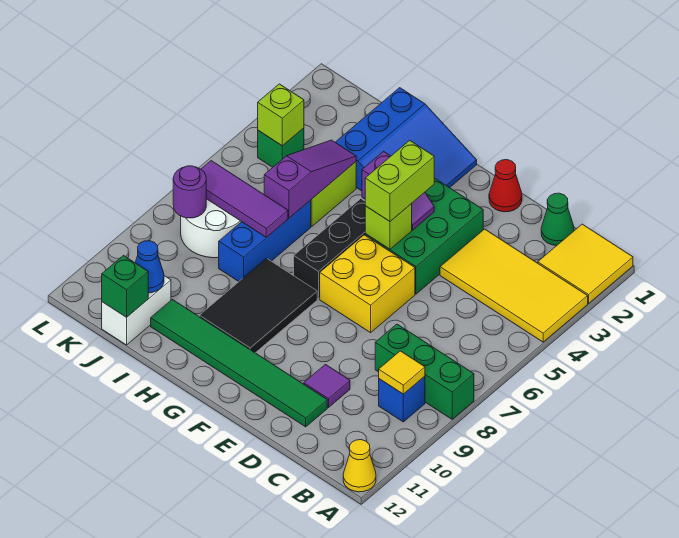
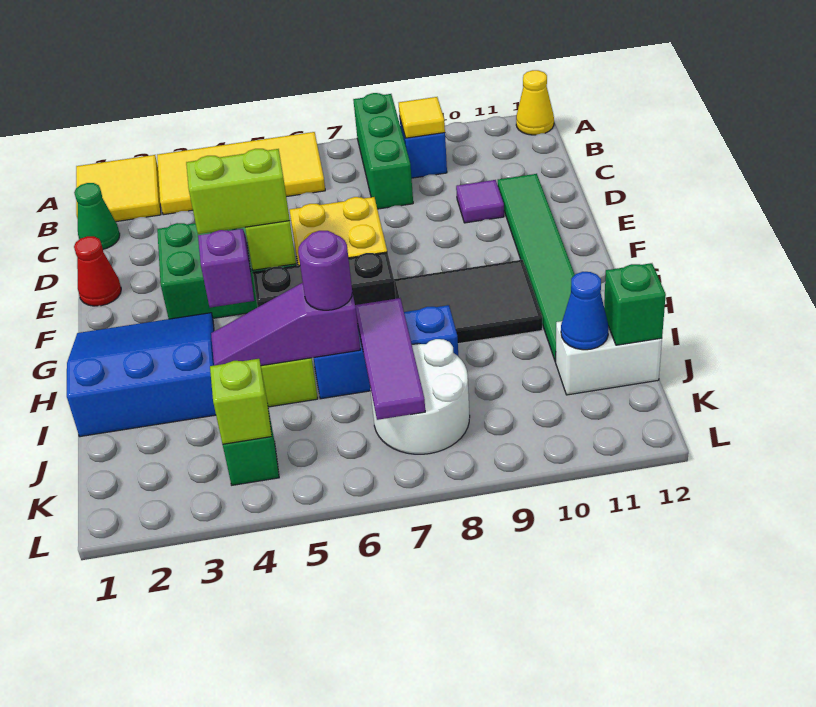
yellow 2x4 tile [440,229,588,342] -> yellow 2x4 tile turned to [157,132,325,215]
purple 1x1 round brick [173,166,206,218] -> purple 1x1 round brick moved to [298,231,352,310]

